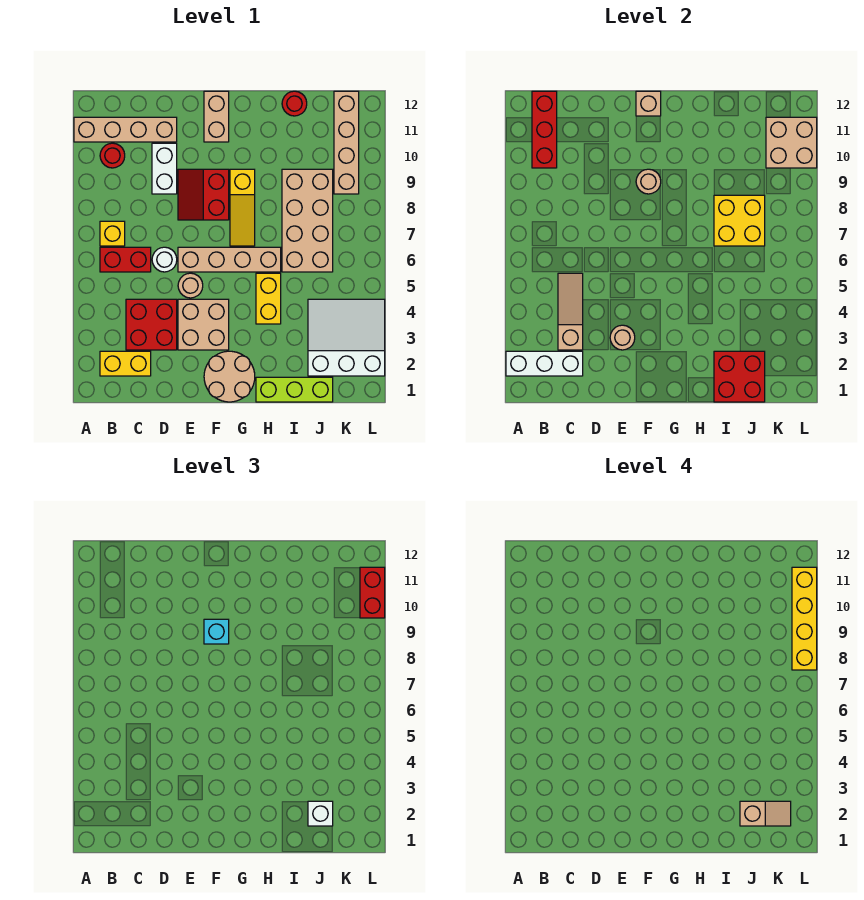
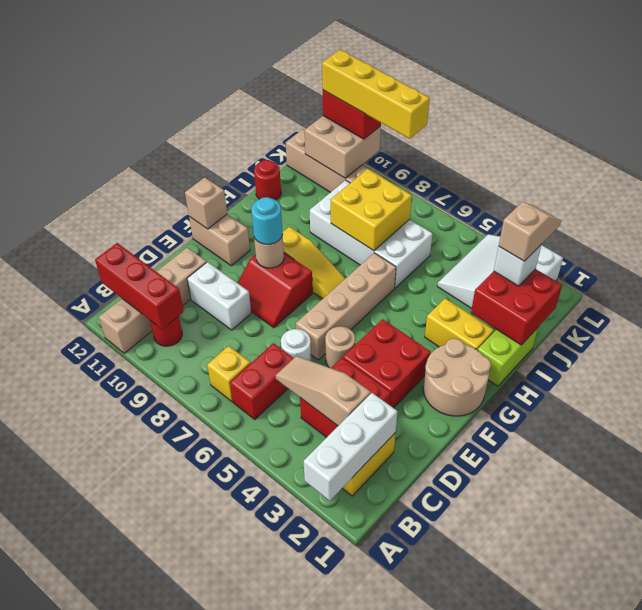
tan 2x2 brick [178,299,229,350] -> red 2x2 brick [343,319,431,408]
tan 1x1 round brick [610,325,635,350] -> none
cyan 1x1 brick [204,619,229,644] -> cyan 1x1 round brick [251,197,283,244]
lime 1x3 brick [256,377,333,402] -> lime 1x2 brick [478,328,538,386]
yellow 1x2 brick [256,273,281,324] -> yellow 1x2 brick moved to [425,298,494,350]
tan 2x4 brick [282,169,333,272] -> white 2x4 brick [310,180,432,288]

